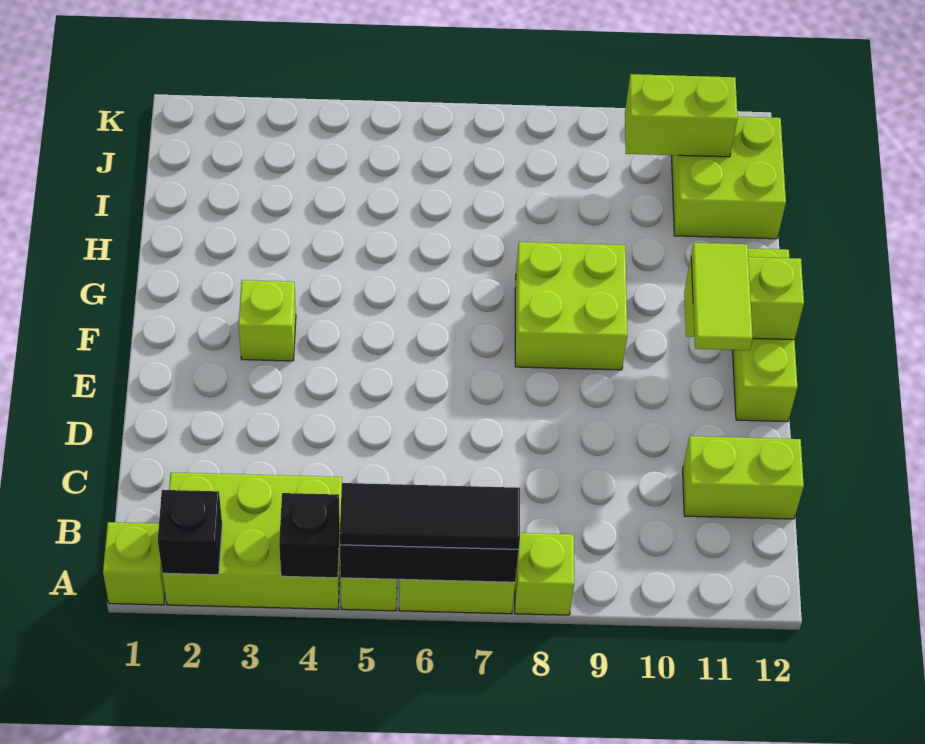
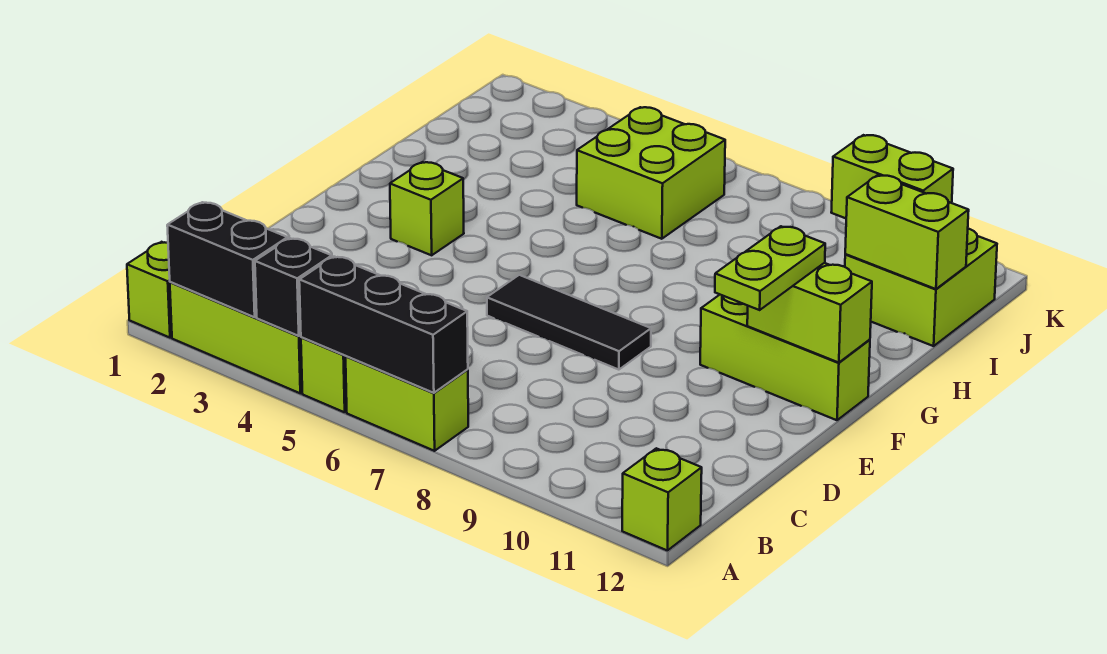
black 1x1 brick [158,490,222,575] -> black 1x2 brick [167,202,288,317]
black 1x3 tile [340,483,520,549] -> black 1x3 tile moved to [487,275,651,370]
lime 1x1 brick [515,533,574,615] -> lime 1x1 brick moved to [622,448,702,551]
lime 1x2 brick [683,436,804,519] -> lime 1x2 brick moved to [845,175,969,289]
lime 1x2 tile [691,243,753,350] -> lime 1x2 plate [715,226,825,310]
lime 1x3 brick [733,248,798,422] -> lime 1x3 brick turned to [700,295,870,420]
lime 2x2 brick [515,242,627,370] -> lime 2x2 brick moved to [577,107,725,239]

